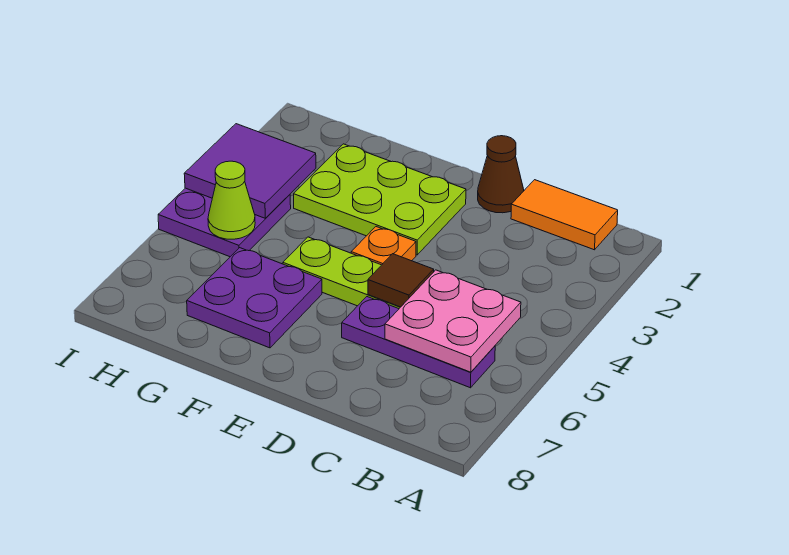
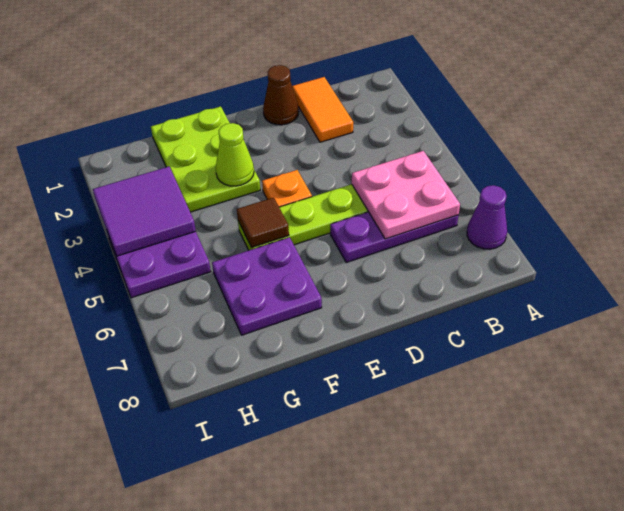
none -> purple 1x1 cone [467,185,507,249]
orange 1x2 tile [511,180,618,250] -> orange 1x2 tile turned to [292,77,353,142]
brown 1x1 tile [368,254,434,307] -> brown 1x1 tile moved to [237,197,289,248]
lime 2x3 plate [294,144,466,255] -> lime 2x3 plate turned to [151,106,260,212]
lime 1x1 cone [208,161,255,239] -> lime 1x1 cone moved to [216,123,254,186]

